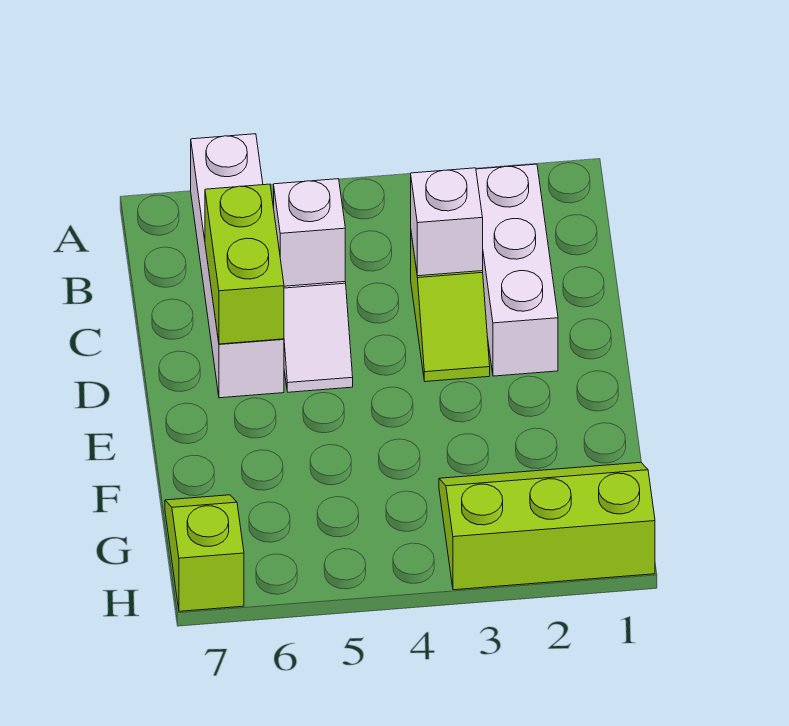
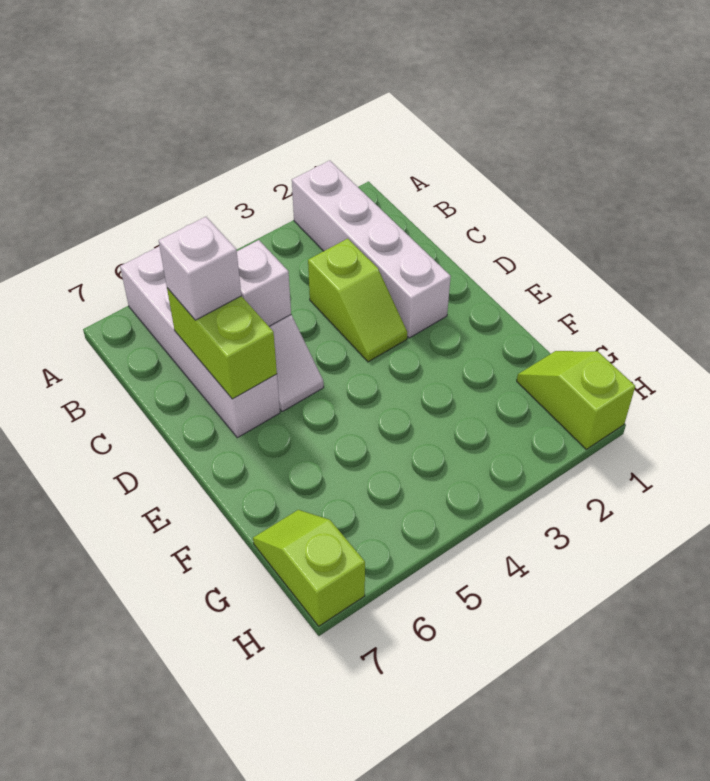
white 1x3 brick [476,164,558,376] -> white 1x4 brick [292,160,451,338]
white 1x1 brick [411,168,483,276] -> white 1x1 brick moved to [159,217,241,320]
lime 2x3 slope [439,462,655,590] -> lime 1x2 slope [517,351,635,449]

